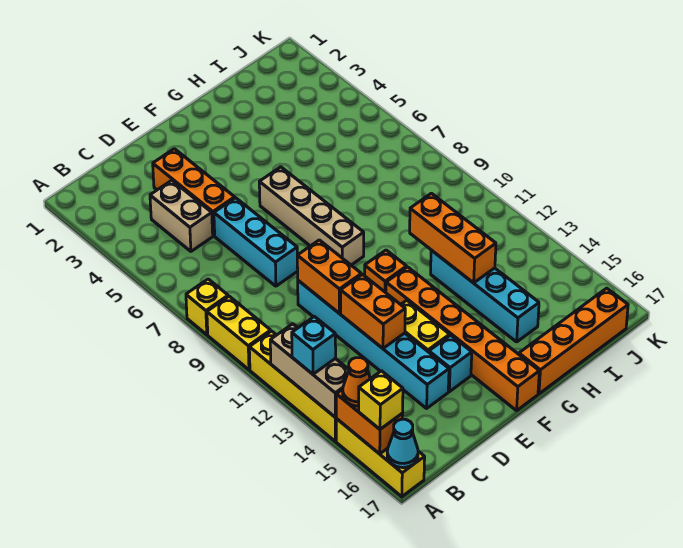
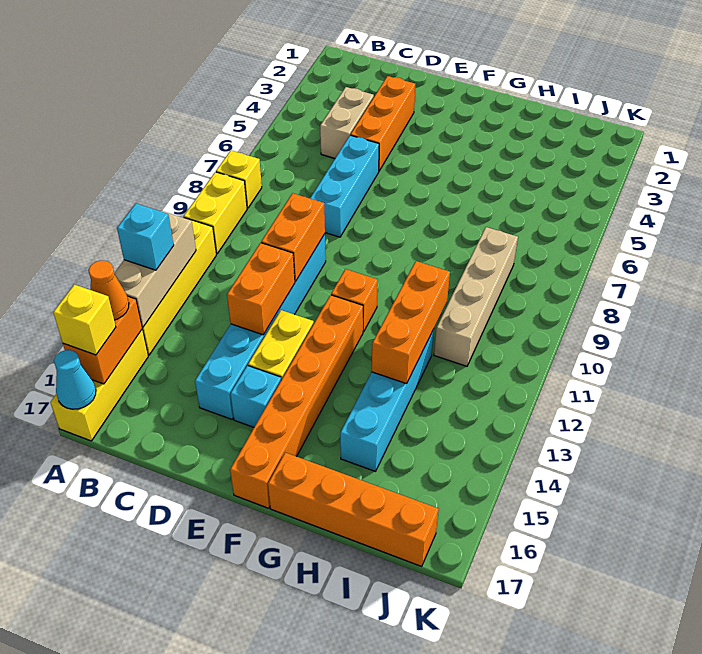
tan 1x4 brick [259,167,364,265] -> tan 1x4 brick moved to [434,227,518,366]

